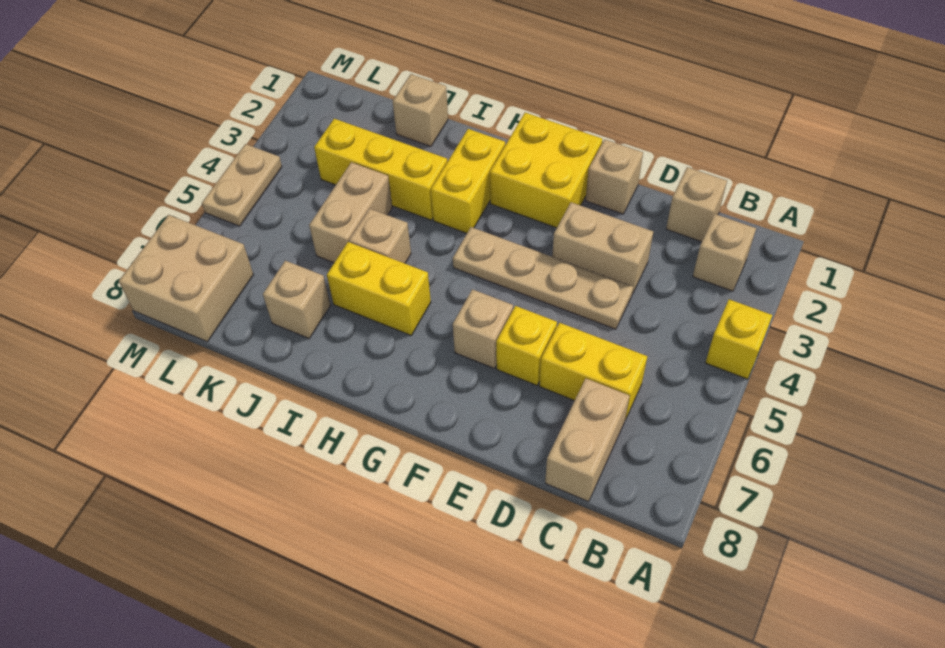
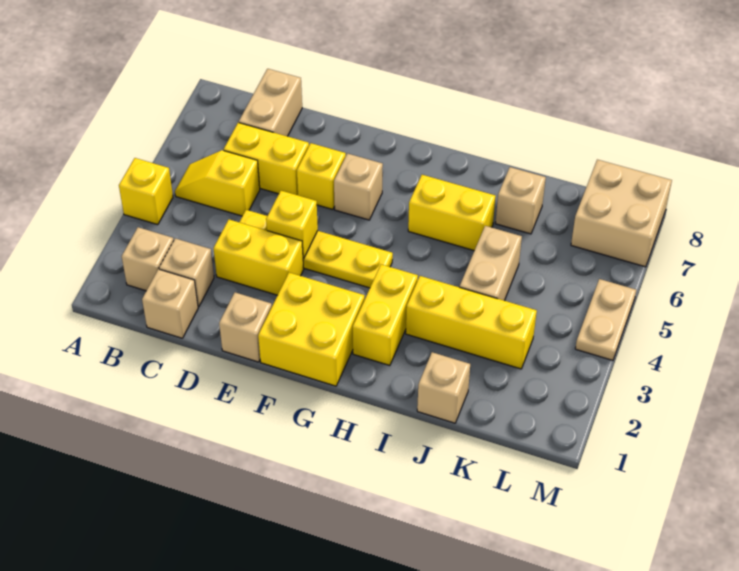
none -> yellow 1x2 slope [175,150,260,216]
tan 1x2 brick [552,202,653,294] -> yellow 1x2 brick [213,220,304,295]
tan 1x4 plate [453,227,633,329] -> yellow 1x4 plate [240,210,393,288]
none -> yellow 1x1 brick [266,191,318,259]
tan 1x1 brick [349,209,411,263] -> tan 1x1 brick moved to [159,238,214,307]

